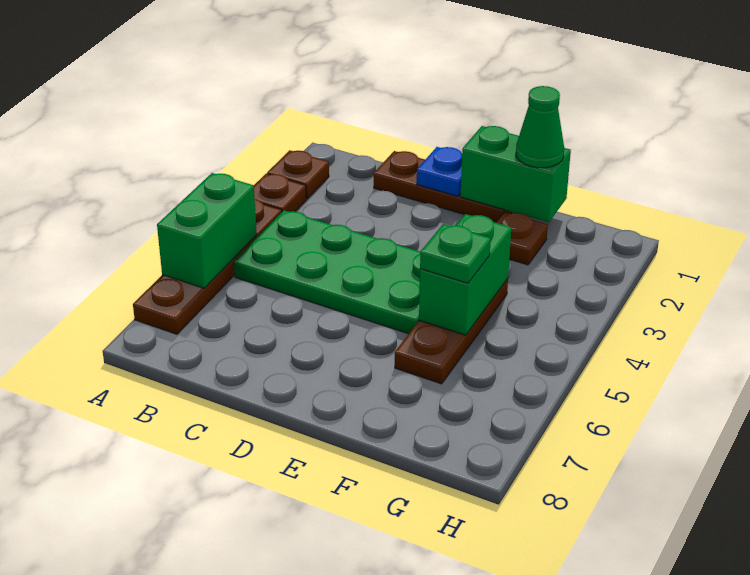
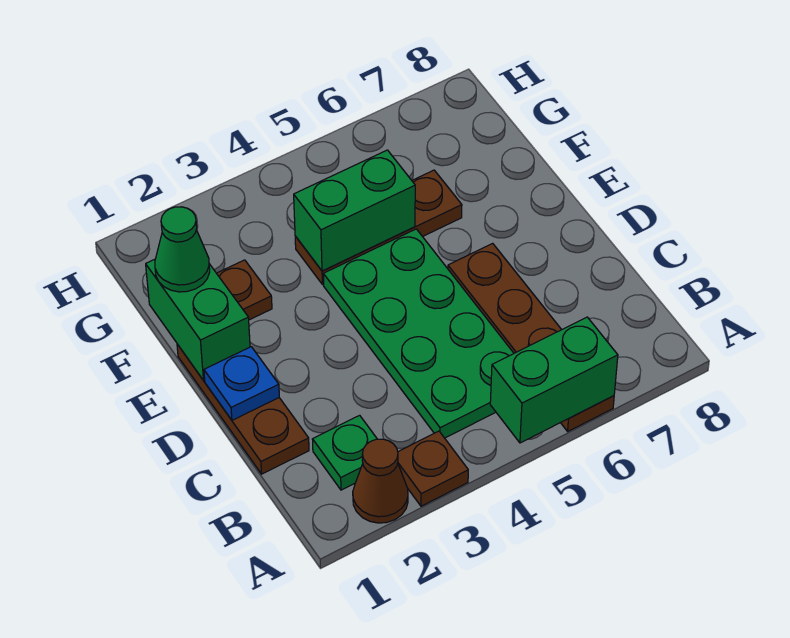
brown 1x1 plate [267,150,329,199] -> brown 1x1 cone [353,439,408,523]
brown 1x4 plate [133,199,282,334] -> brown 1x4 plate turned to [448,243,614,431]
green 1x1 plate [420,224,491,283] -> green 1x1 plate moved to [312,415,377,490]

